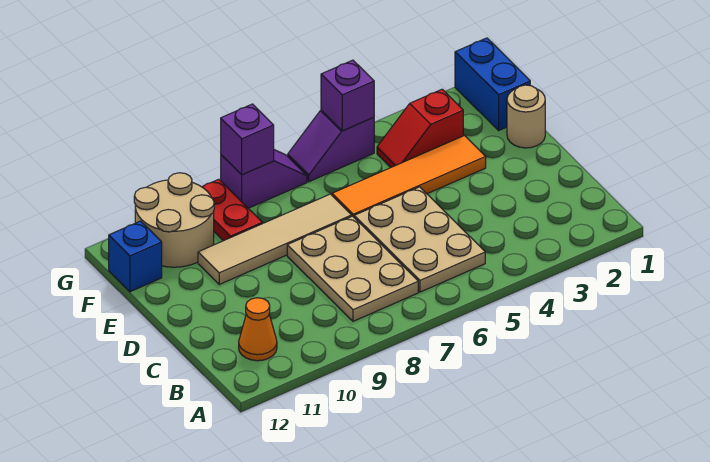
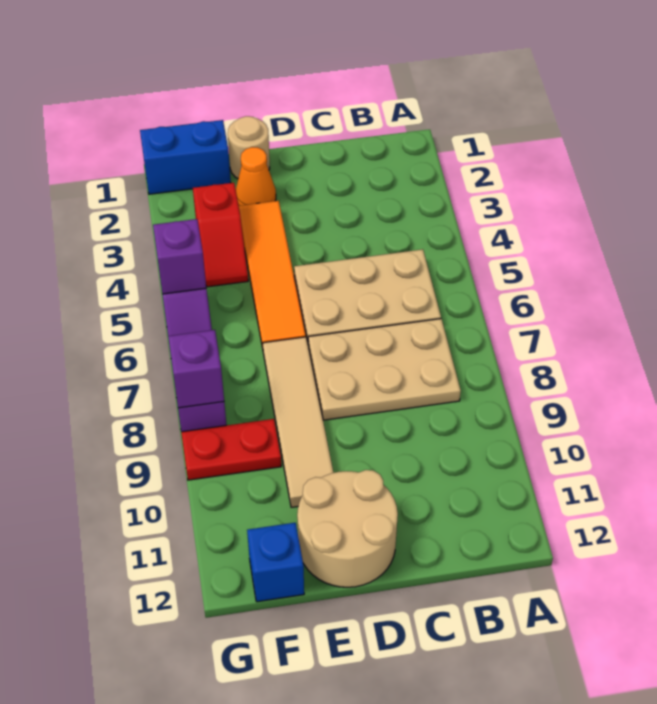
orange 1x1 cone [239,298,277,361] -> orange 1x1 cone moved to [236,147,276,206]
tan 2x2 round brick [134,173,214,267] -> tan 2x2 round brick moved to [297,470,398,587]

